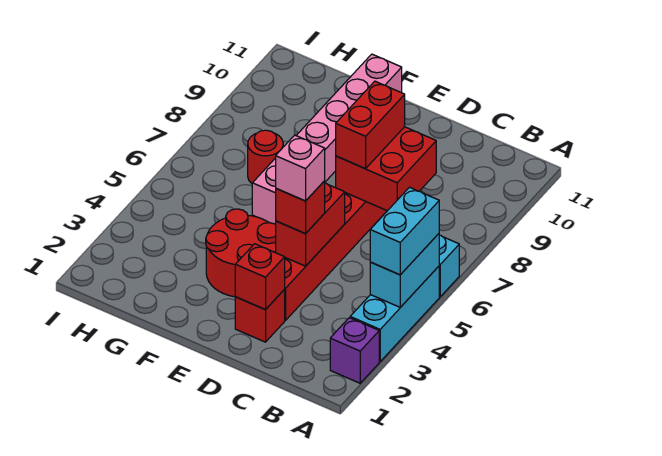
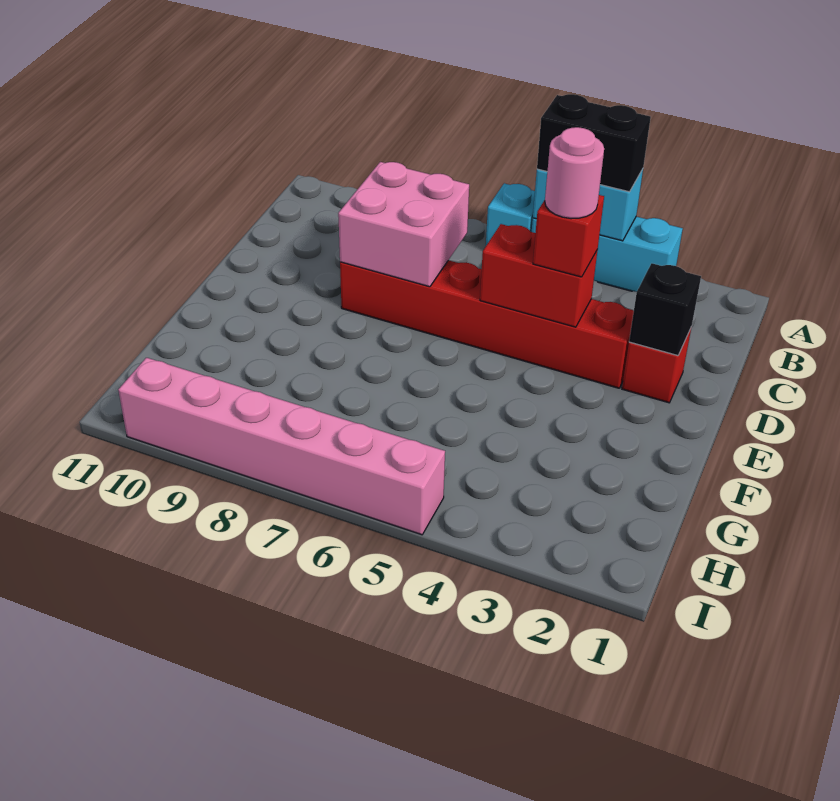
purple 1x1 brick [330,318,379,383] -> none
cyan 1x2 brick [370,187,439,275] -> black 1x2 brick [537,94,651,192]
red 2x2 brick [336,127,436,211] -> pink 2x2 brick [338,162,469,287]
red 1x1 brick [235,244,285,310] -> black 1x1 brick [629,263,701,356]
pink 1x1 brick [276,135,325,201] -> pink 1x1 round brick [545,127,604,219]
red 1x2 brick [336,81,405,169] -> none
red 2x2 round brick [206,209,276,297] -> none
pink 1x6 brick [252,54,402,225] -> pink 1x6 brick moved to [118,358,445,535]
red 1x1 round brick [248,130,283,183] -> none

